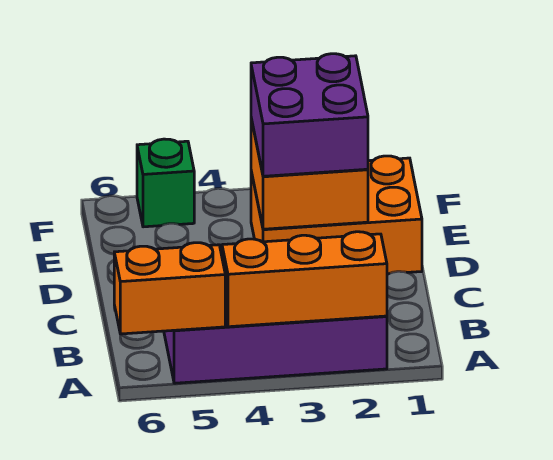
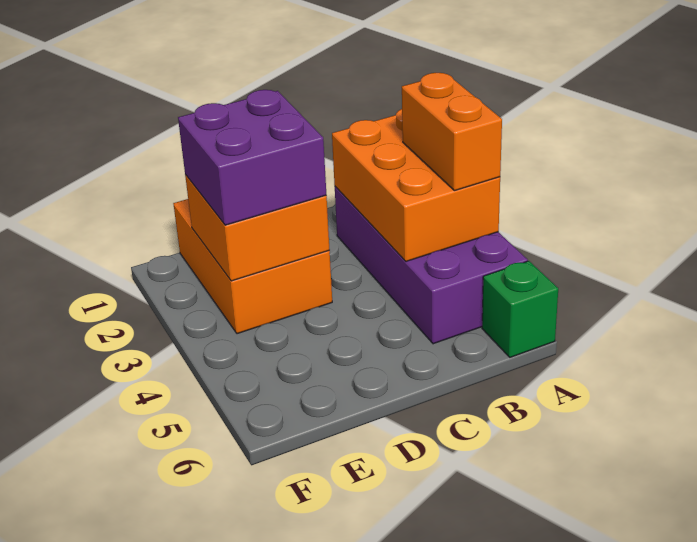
orange 1x3 brick [222,232,387,327] -> orange 2x3 brick [332,109,500,261]
orange 1x2 brick [114,243,225,334] -> orange 1x2 brick moved to [402,73,502,191]
green 1x1 brick [137,139,194,227] -> green 1x1 brick moved to [482,261,558,357]

